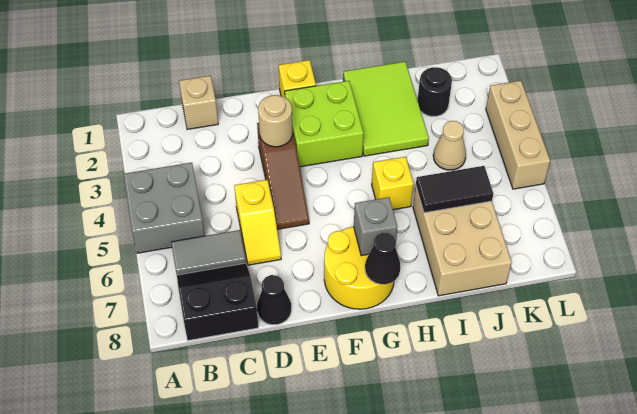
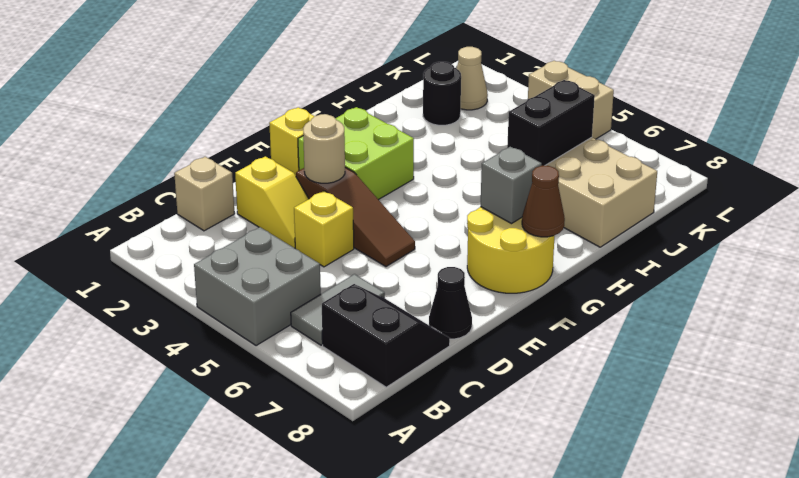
black 2x2 slope [177,263,258,341] -> black 2x2 slope turned to [322,284,450,387]
yellow 1x2 slope [234,180,281,265] -> yellow 1x2 slope moved to [235,156,309,248]
black 1x1 cone [365,233,400,284] -> brown 1x1 cone [522,166,565,237]
lime 2x3 tile [343,62,429,156] -> none
yellow 1x1 brick [372,157,414,210] -> yellow 1x1 brick moved to [294,191,354,267]
black 1x2 tile [416,166,493,213] -> black 1x2 brick [507,80,595,166]
tan 1x1 cone [433,121,466,170] -> tan 1x1 cone moved to [457,47,488,110]
tan 1x3 brick [486,81,550,189] -> tan 1x2 brick [528,61,614,139]

